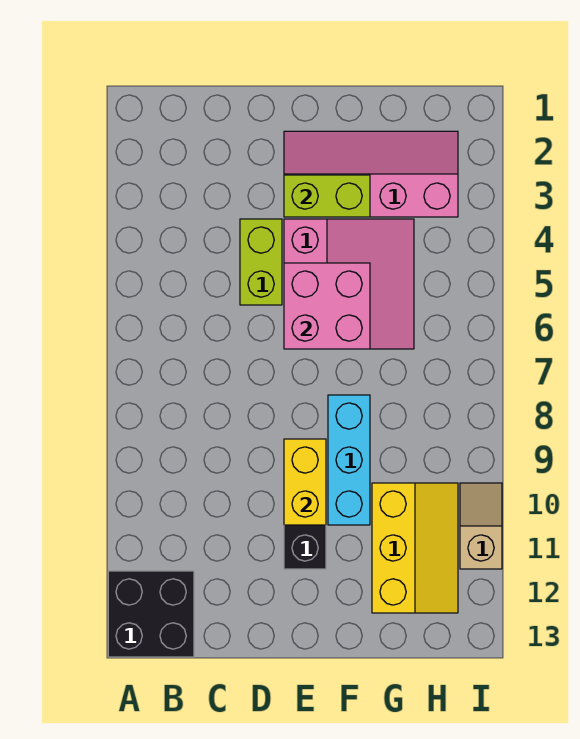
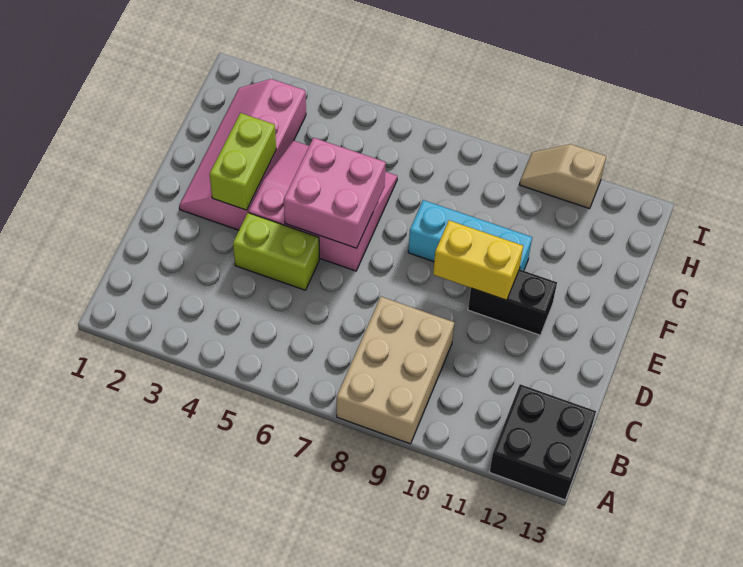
none -> tan 2x3 brick [337,297,454,444]
yellow 2x3 slope [372,483,458,613] -> none

